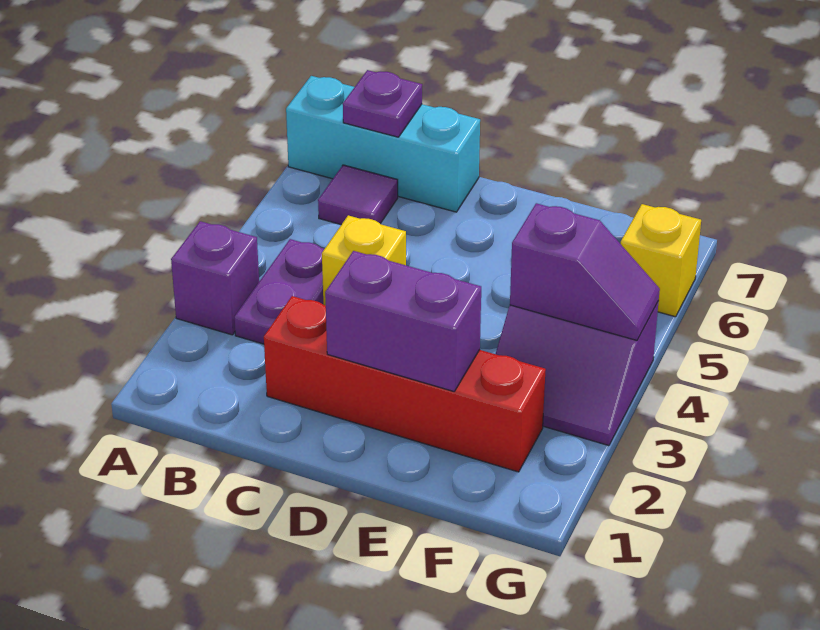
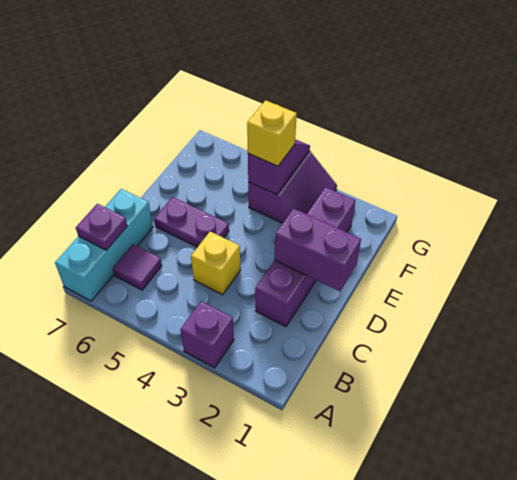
purple 1x2 plate [234,239,324,344] -> purple 1x2 plate moved to [154,197,229,247]
red 1x4 brick [264,296,546,472] -> purple 1x4 brick [255,187,355,327]
purple 1x2 brick [325,251,481,391] -> purple 1x2 brick turned to [274,208,361,291]
yellow 1x1 brick [621,204,701,317] -> yellow 1x1 brick moved to [247,100,297,166]

